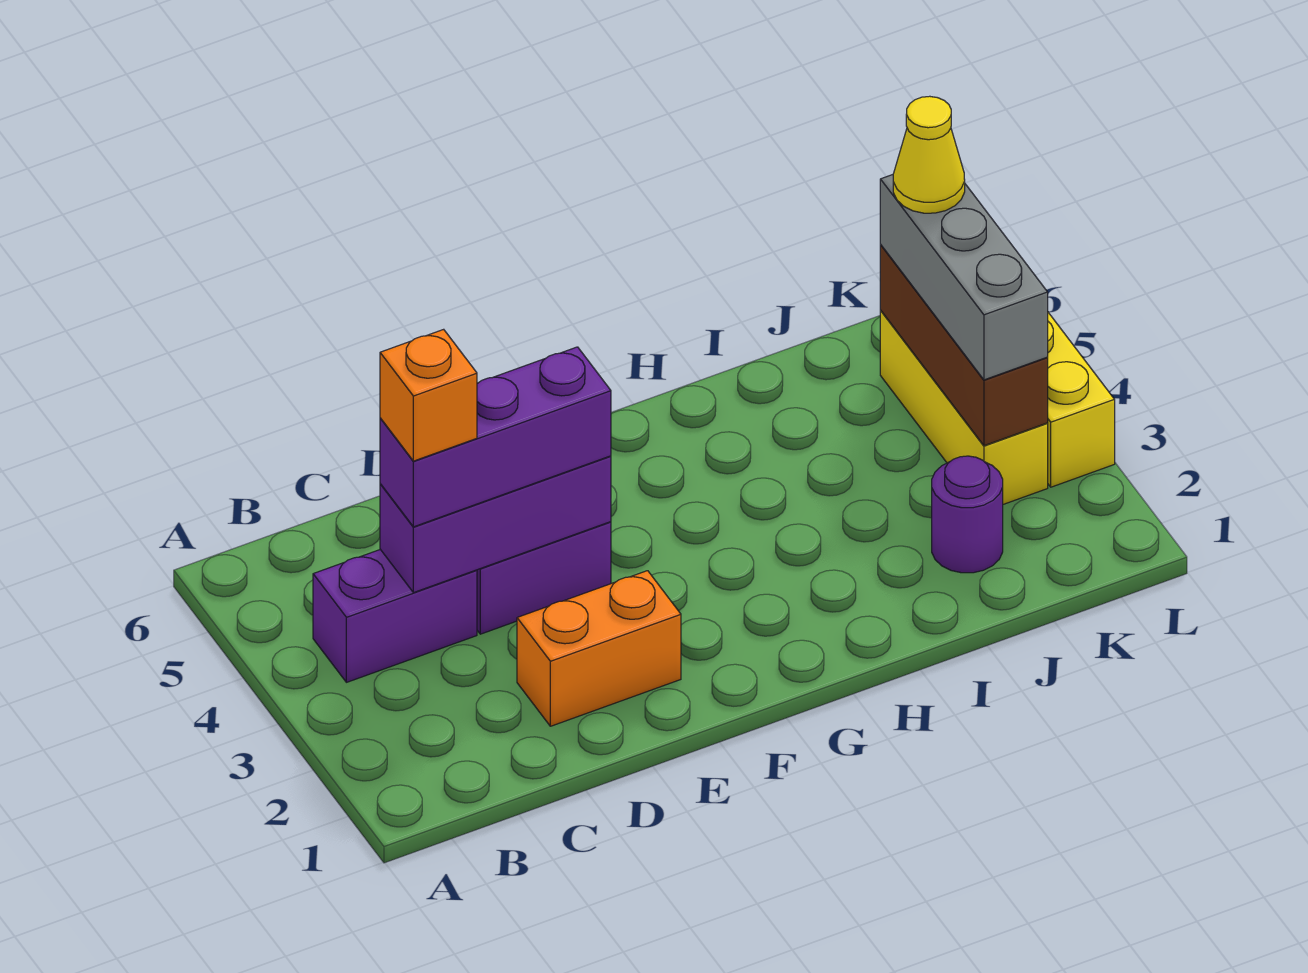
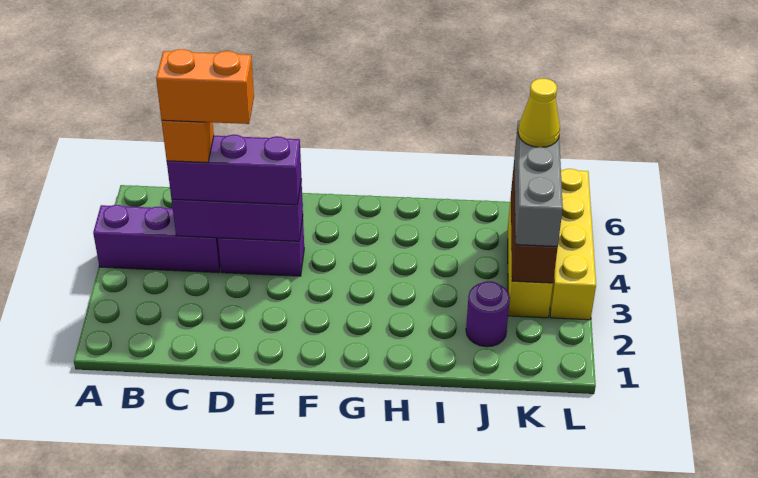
purple 1x2 brick [313,549,477,682] -> purple 1x3 brick [93,205,221,273]
orange 1x2 brick [517,571,681,726] -> orange 1x2 brick moved to [156,49,254,124]

